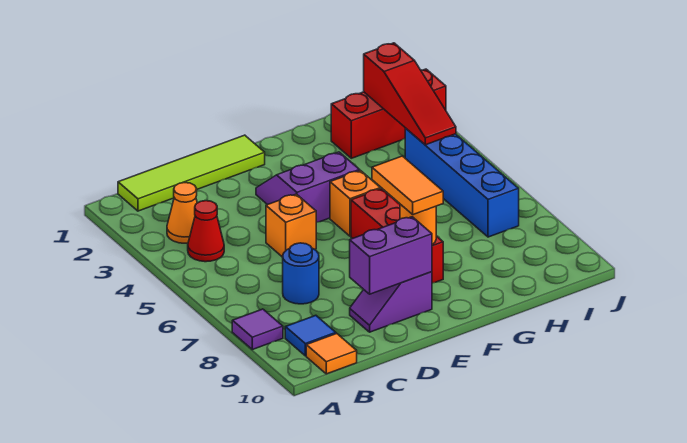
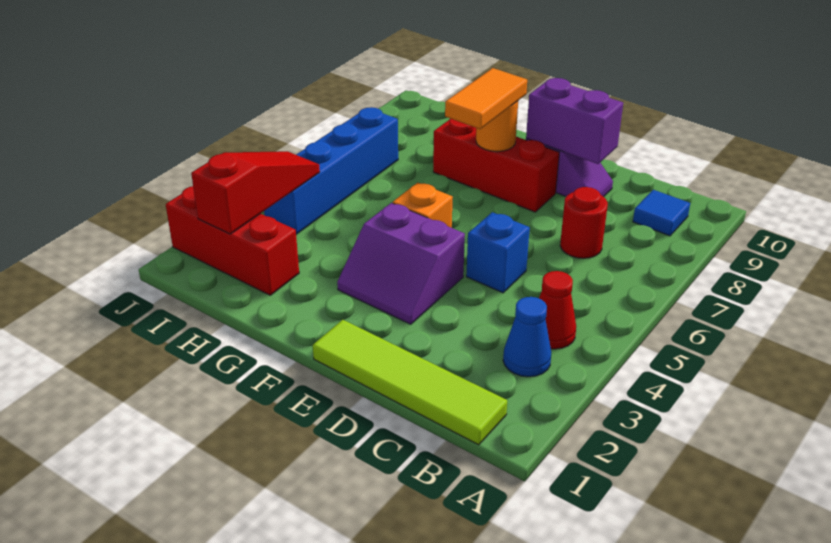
purple 1x1 tile [232,309,283,350] -> none
orange 1x1 cone [167,183,197,243] -> blue 1x1 cone [503,297,551,377]
orange 1x1 tile [306,334,357,374] -> none
blue 1x1 round brick [283,243,319,304] -> red 1x1 round brick [560,187,608,258]
orange 1x1 brick [266,194,316,257] -> blue 1x1 brick [466,212,530,293]
red 1x3 brick [351,189,443,283] -> red 1x3 brick turned to [433,119,560,212]

